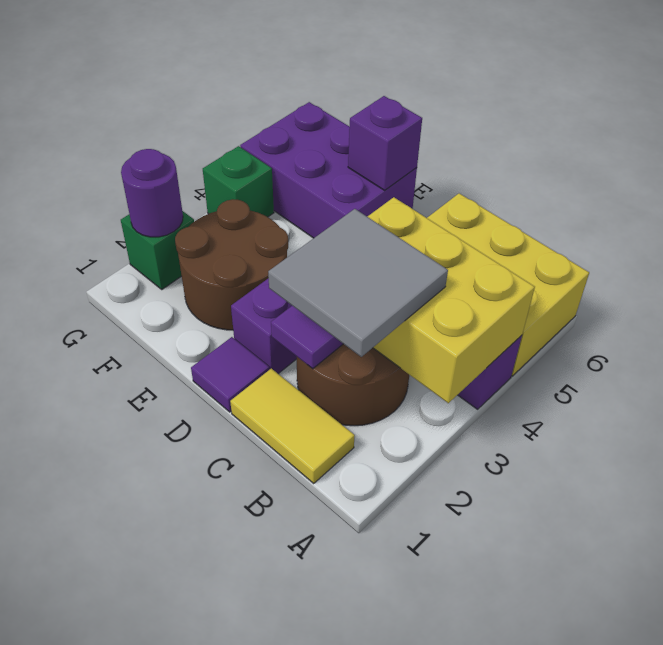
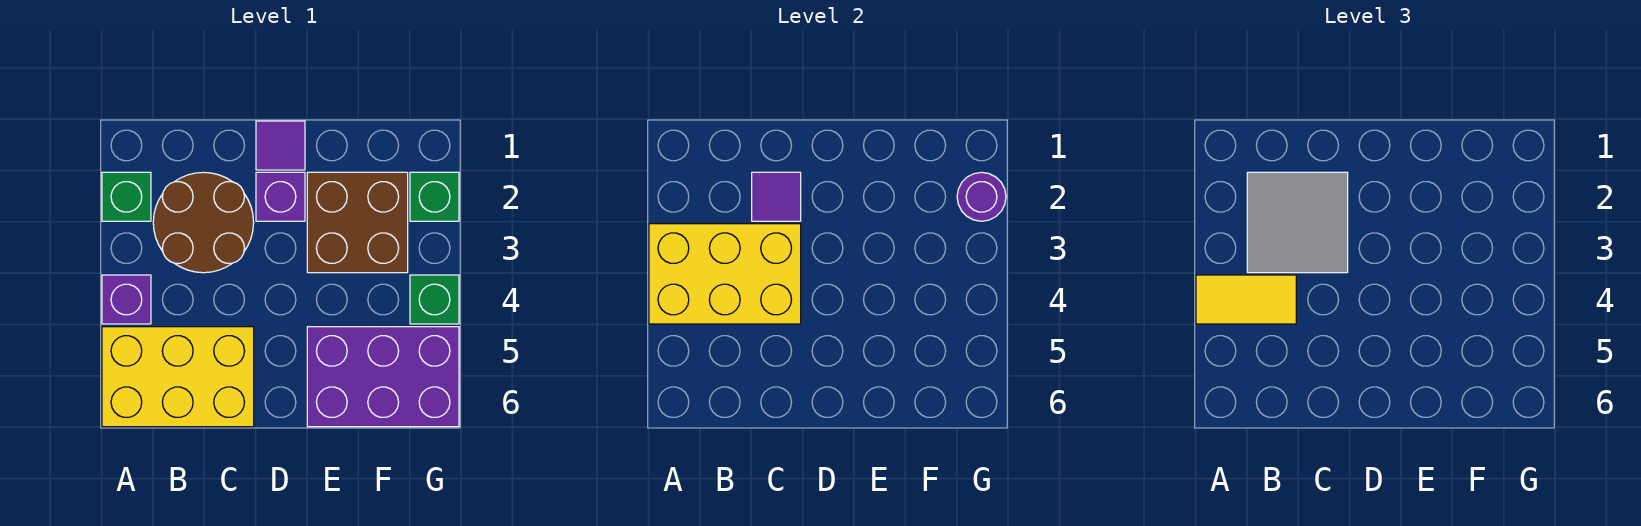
none -> green 1x1 brick [102,172,151,221]
yellow 1x2 tile [230,368,355,483] -> yellow 1x2 tile moved to [1196,275,1296,324]
brown 2x2 round brick [175,199,288,330] -> brown 2x2 brick [307,172,408,273]
purple 1x1 brick [348,96,422,190] -> none

